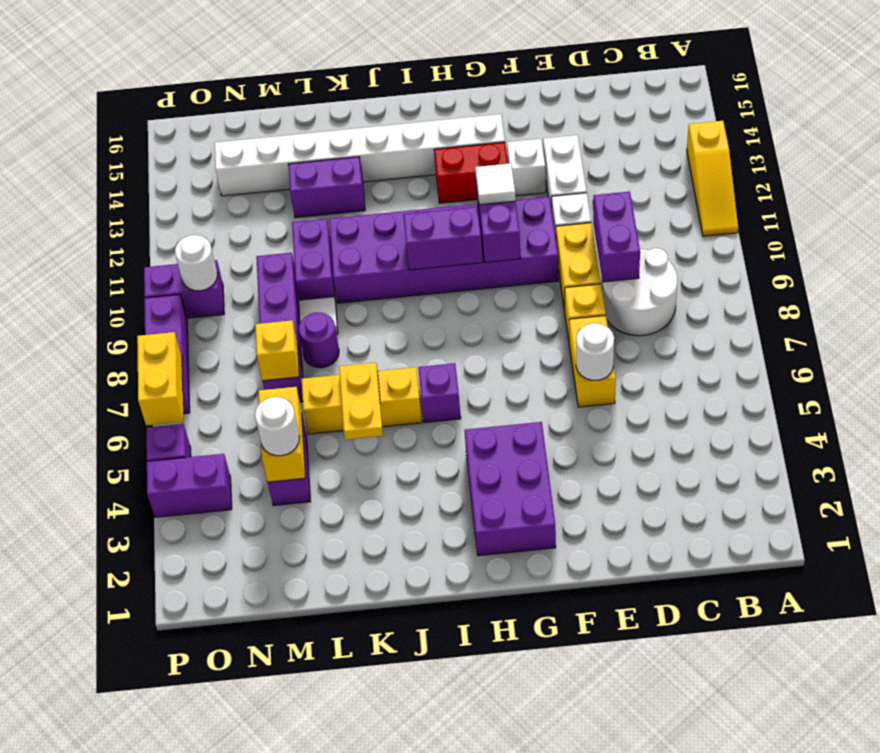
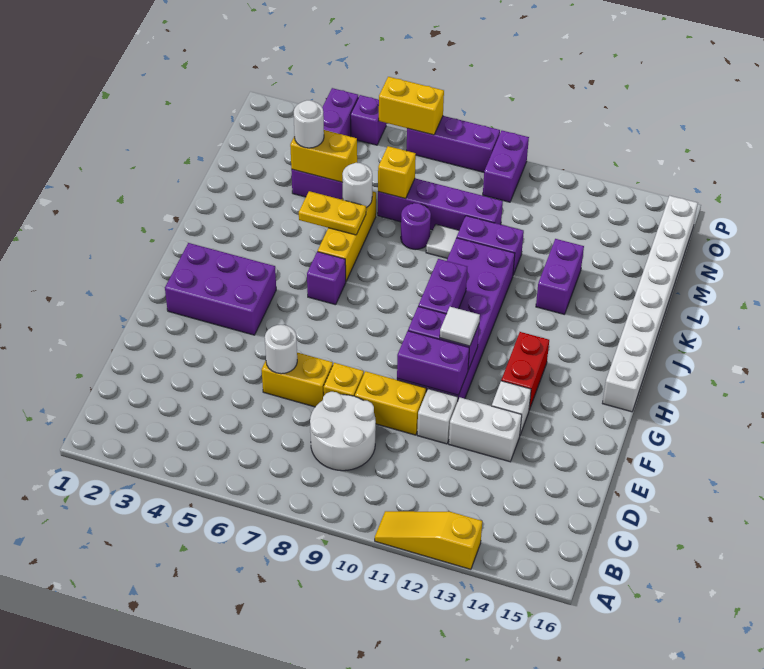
purple 1x2 brick [593,191,640,282] -> purple 1x2 brick moved to [397,331,469,395]
white 1x8 brick [215,114,505,196] -> white 1x8 brick moved to [602,196,698,412]
white 1x1 round brick [175,235,218,291] -> white 1x1 round brick moved to [342,163,372,207]

